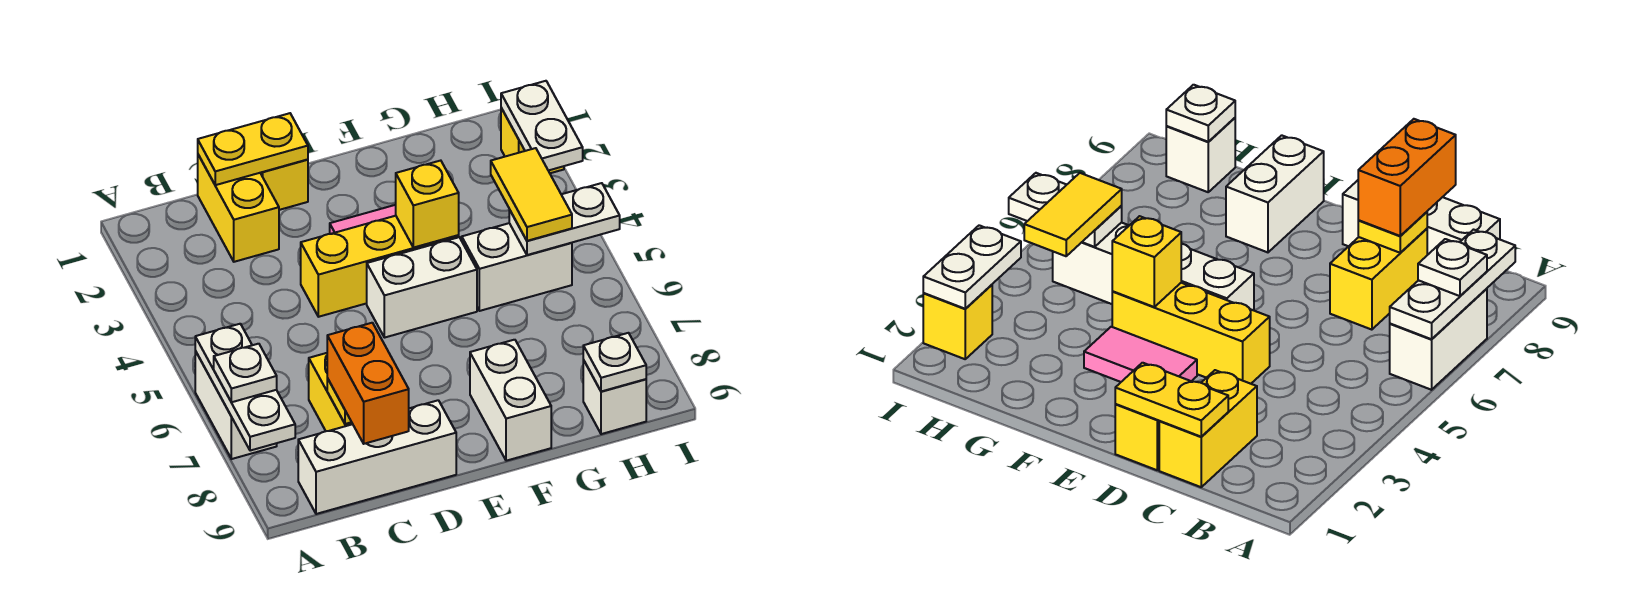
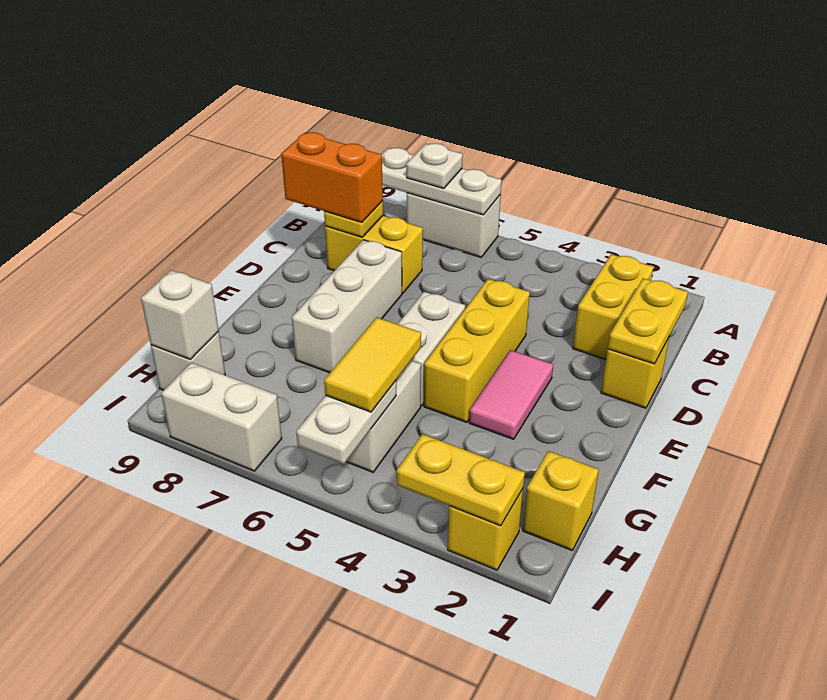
white 1x3 brick [298,400,456,514] -> white 1x3 brick moved to [292,240,402,373]
yellow 1x2 brick [198,155,279,262] -> yellow 1x2 brick turned to [573,254,653,359]
yellow 1x1 brick [396,161,459,248] -> yellow 1x1 brick moved to [523,451,599,550]
white 1x2 brick [470,340,551,461] -> white 1x2 brick moved to [161,362,282,471]
yellow 1x2 tile [491,148,572,241] -> yellow 1x2 tile turned to [324,317,421,412]
white 1x1 plate [583,333,646,392] -> white 1x1 brick [141,270,219,359]
white 1x2 plate [501,81,583,171] -> yellow 1x2 plate [397,434,525,526]

